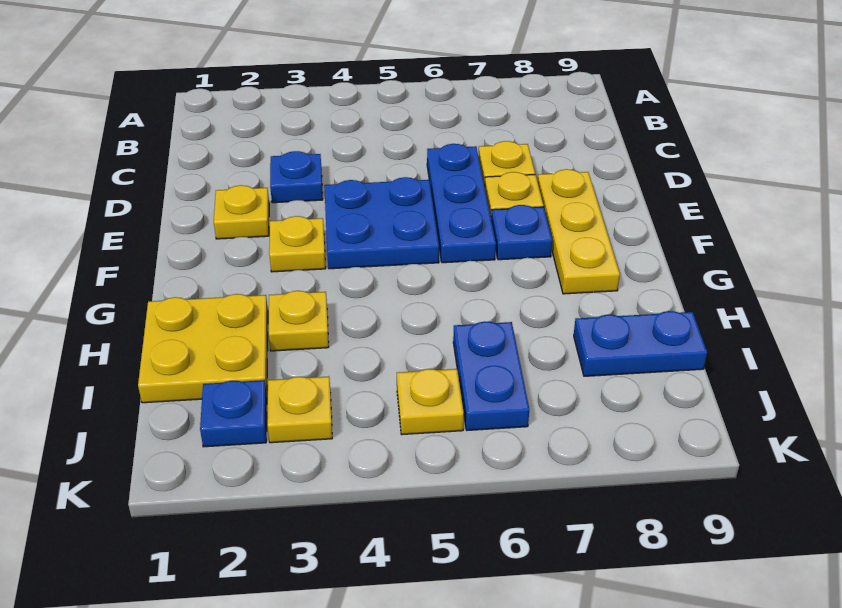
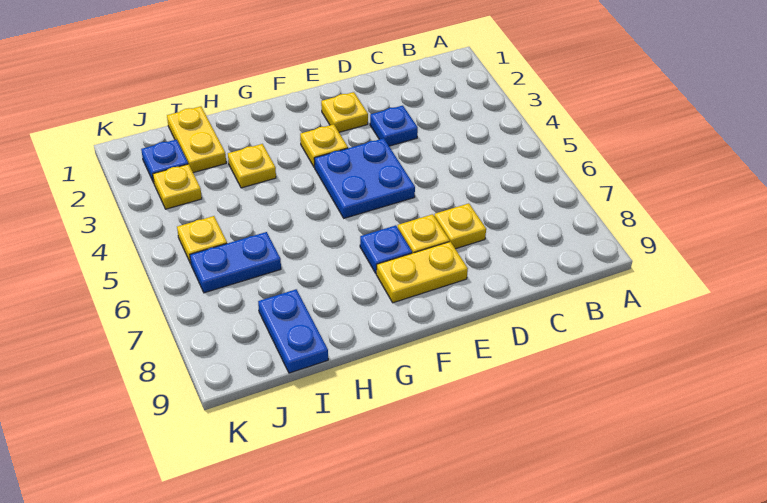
blue 1x3 plate [427,144,496,263] -> none
yellow 1x3 plate [538,169,620,294] -> yellow 1x2 plate [376,242,468,303]
yellow 2x2 plate [138,294,268,403] -> yellow 1x2 plate [167,106,226,173]

